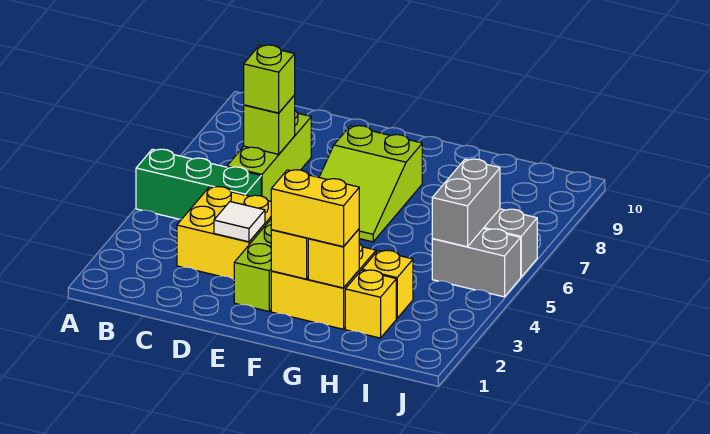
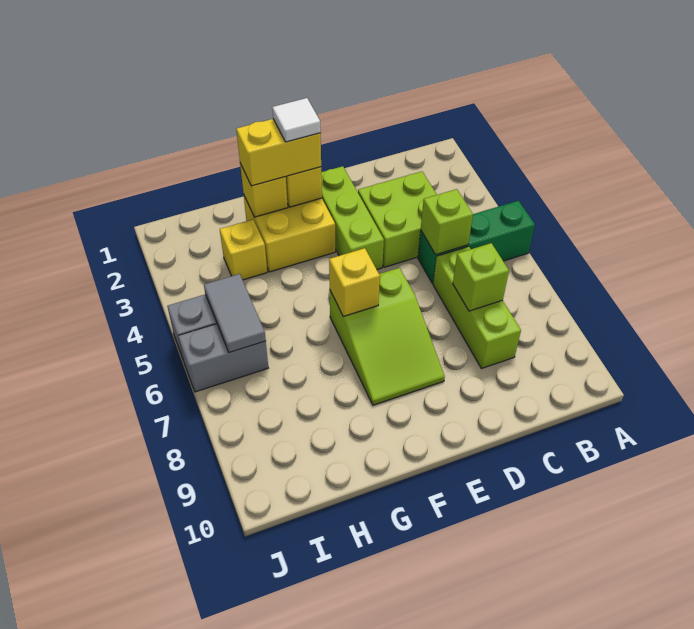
yellow 2x2 brick [177,187,271,280] -> lime 2x2 brick [358,171,437,267]
lime 1x1 brick [244,45,295,113] -> lime 1x1 brick moved to [421,189,473,255]
white 1x1 tile [214,202,265,242] -> white 1x1 tile moved to [272,98,321,142]
lime 2x3 slope [319,126,422,242] -> lime 2x3 slope turned to [330,268,445,405]
yellow 1x1 brick [345,270,396,338] -> yellow 1x1 brick moved to [329,248,380,316]
grey 1x2 brick [432,159,500,247] -> grey 1x2 tile [204,274,266,353]

